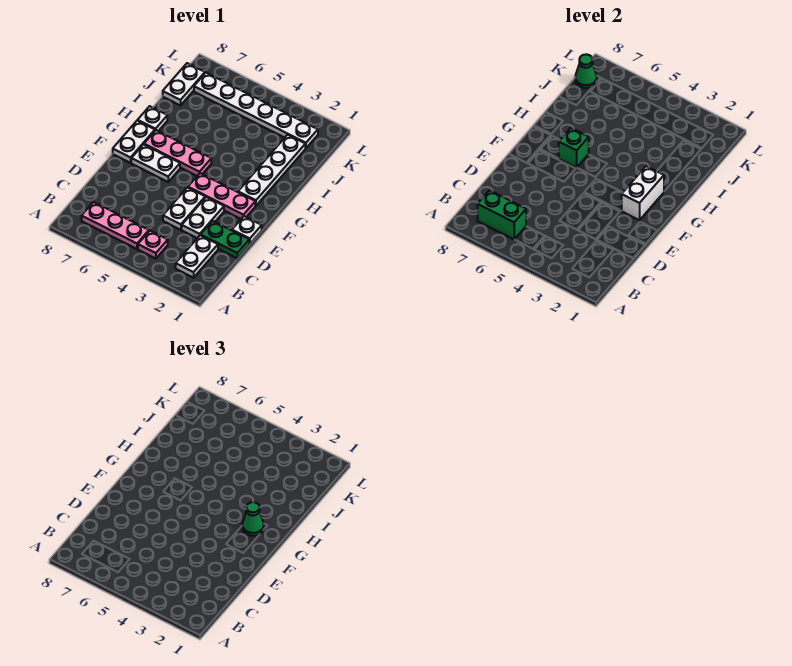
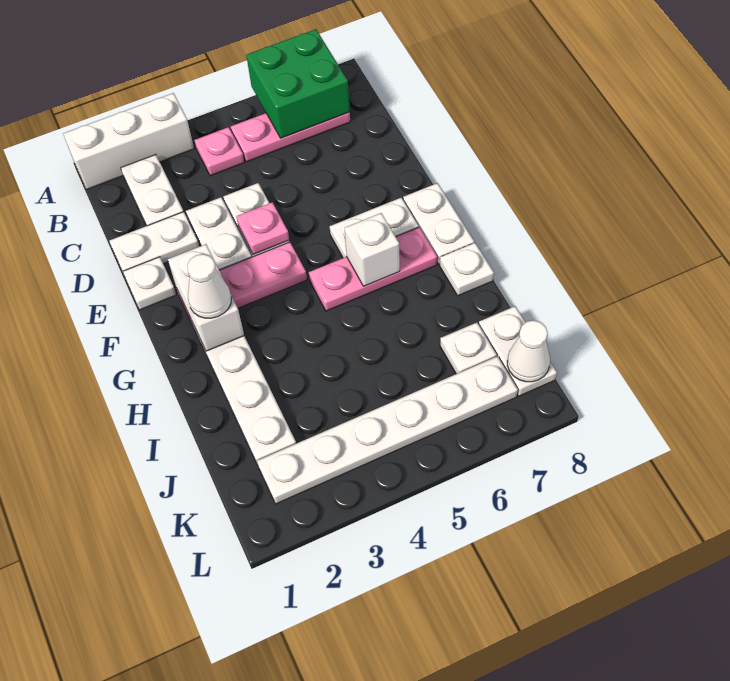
none -> white 1x3 brick [63,93,194,190]
green 1x2 brick [478,190,526,239] -> green 2x2 brick [246,29,350,138]
green 1x2 plate [201,221,249,258] -> white 1x2 plate [110,212,199,272]
none -> pink 1x1 plate [236,202,289,255]
green 1x1 cone [242,502,264,536] -> white 1x1 cone [187,254,231,318]
green 1x1 brick [559,128,589,168] -> white 1x1 brick [344,213,400,286]
none -> white 1x1 plate [440,323,497,374]
green 1x1 cone [575,54,597,88] -> white 1x1 cone [507,320,550,382]

